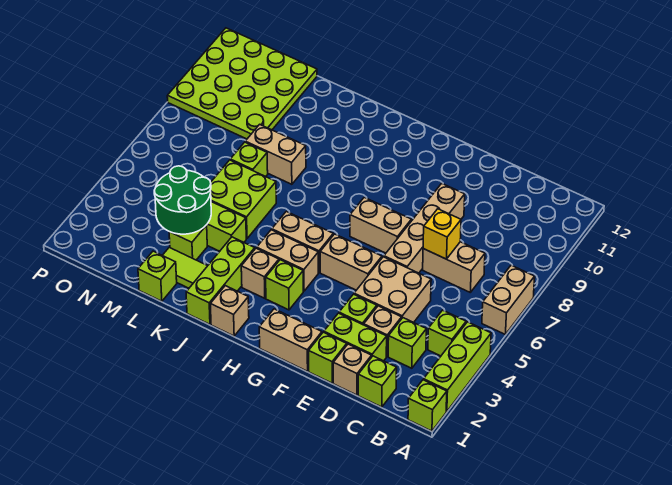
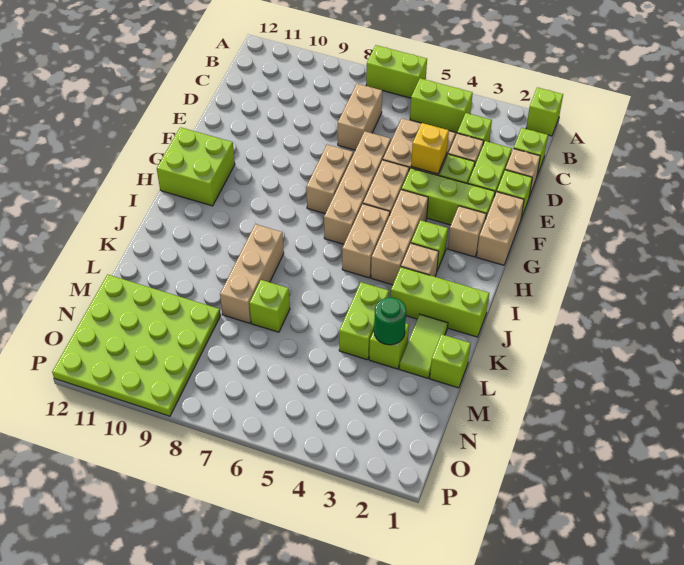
lime 1x3 brick [424,322,491,412] -> lime 1x3 brick moved to [402,168,495,225]
tan 1x2 brick [482,265,535,334] -> lime 1x2 brick [366,45,427,98]
lime 1x1 brick [428,310,466,356] -> lime 1x2 brick [410,78,473,133]
yellow 1x1 brick [423,209,461,259] -> yellow 1x1 brick moved to [411,123,449,174]
tan 1x4 brick [384,183,465,273] -> tan 1x4 brick turned to [324,131,391,244]
tan 1x2 brick [257,230,318,291] -> tan 1x3 brick [371,190,428,285]
tan 1x1 brick [210,286,249,336] -> tan 1x1 brick moved to [448,206,486,257]
lime 2x2 brick [211,160,276,239] -> lime 2x2 brick moved to [157,127,235,206]
tan 1x2 brick [245,124,306,184] -> tan 1x3 brick [220,224,284,323]
green 2x2 round brick [154,166,211,234] -> green 1x1 round brick [374,297,406,345]

